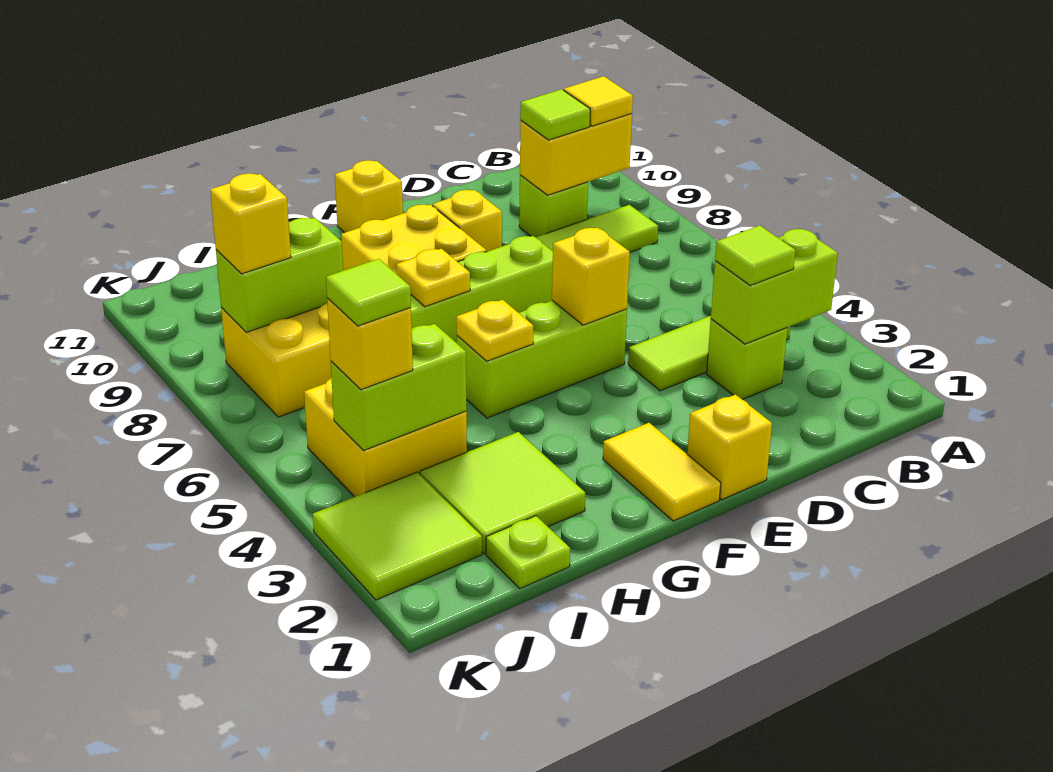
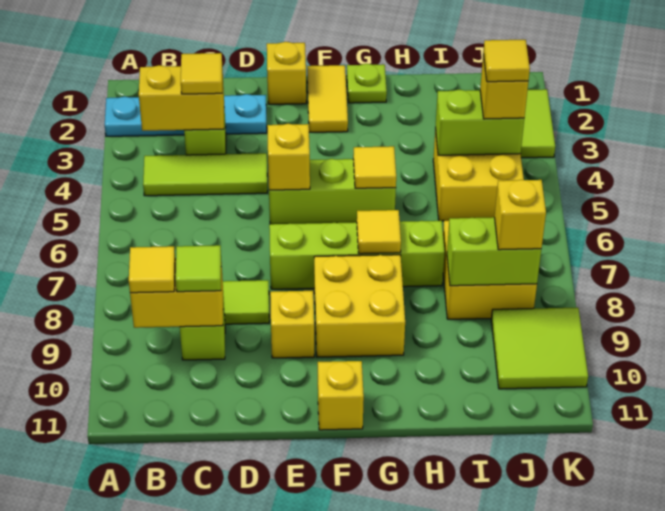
none -> cyan 1x4 plate [105,94,267,136]
lime 1x2 brick [711,229,838,344] -> yellow 1x2 brick [139,65,224,131]
lime 1x1 tile [715,225,795,285] -> yellow 1x1 tile [181,53,222,94]
yellow 1x1 plate [456,300,533,361] -> yellow 1x1 tile [353,146,396,188]
yellow 1x1 plate [396,249,470,307] -> yellow 1x1 tile [357,210,401,254]
lime 2x2 tile [420,432,585,554] -> lime 2x2 tile moved to [491,308,588,389]
lime 1x1 plate [486,516,570,588] -> lime 1x1 plate moved to [347,64,387,103]
lime 1x1 tile [326,259,411,326] -> yellow 1x1 tile [483,40,530,82]

